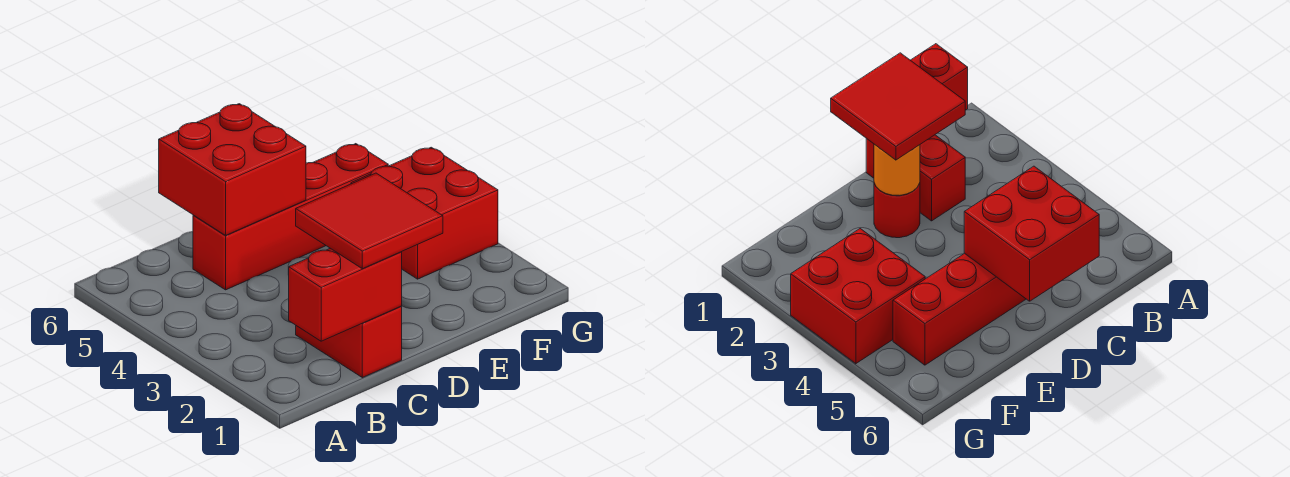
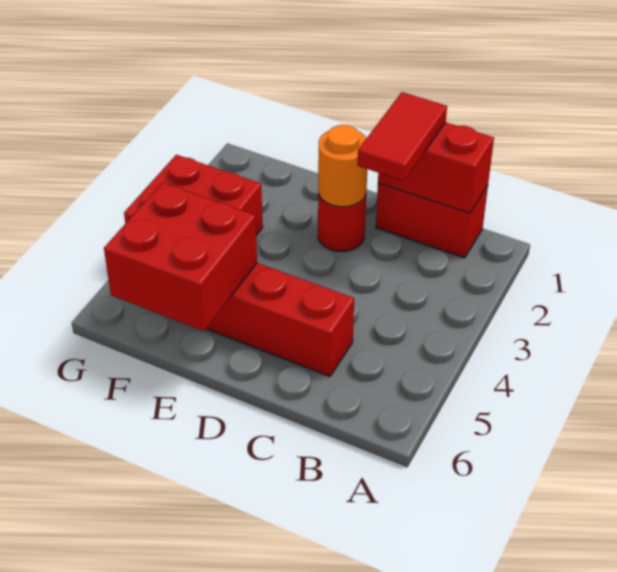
red 1x2 brick [296,306,402,378] -> red 1x2 brick turned to [376,183,488,258]
red 2x2 tile [296,173,443,269] -> red 1x2 tile [358,92,447,181]
red 2x2 brick [159,104,306,235] -> red 2x2 brick moved to [104,183,257,331]

